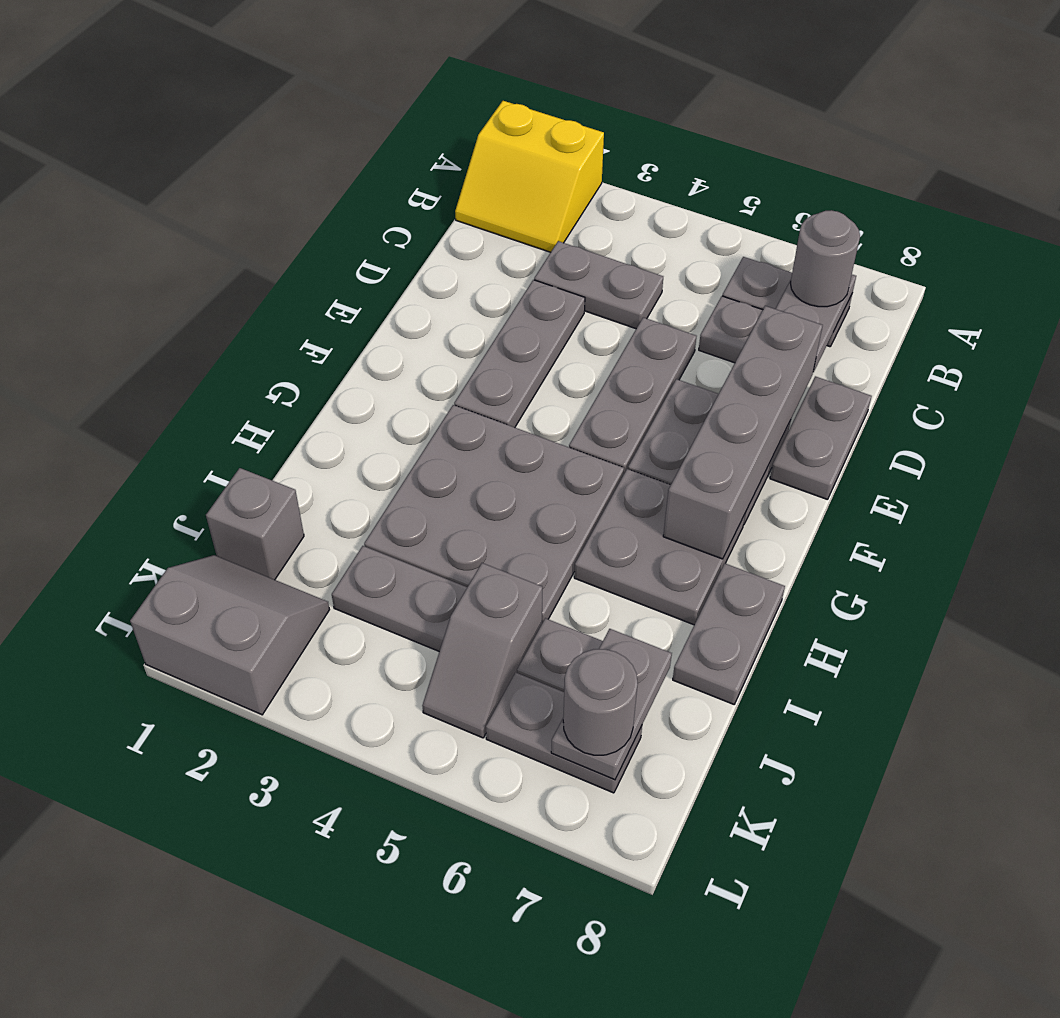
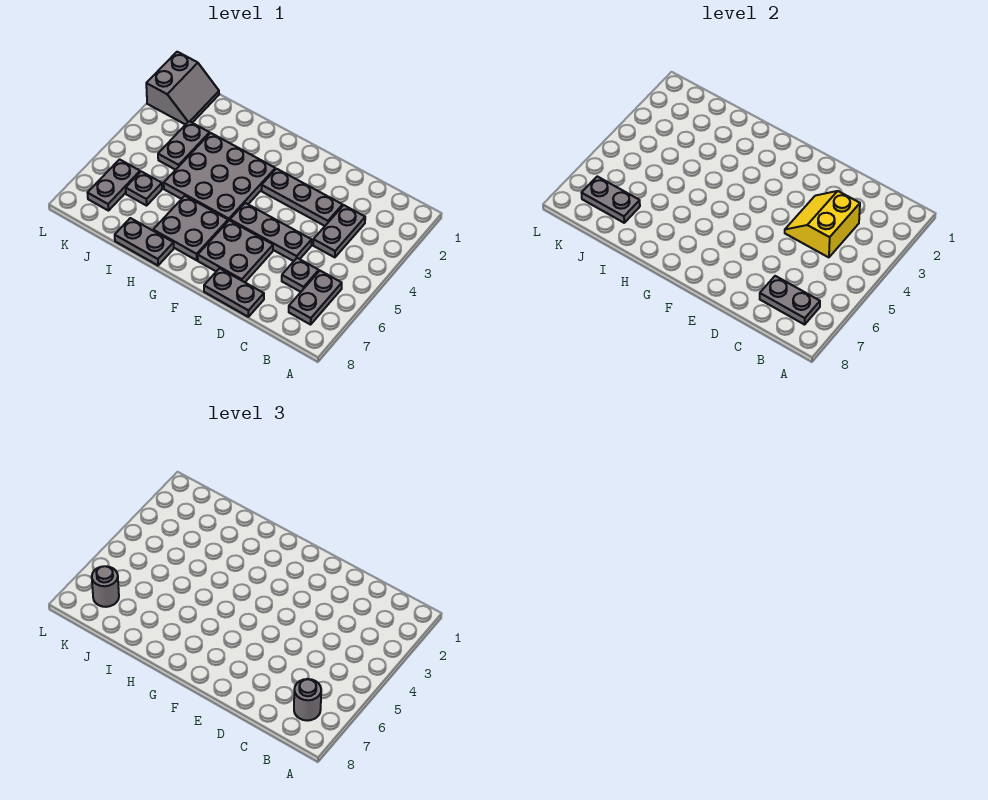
yellow 2x2 slope [455,101,604,252] -> yellow 2x2 slope moved to [785,191,860,257]
grey 1x4 brick [663,306,823,559] -> none
grey 1x1 brick [206,468,304,580] -> none
grey 1x2 slope [422,563,542,738] -> none

